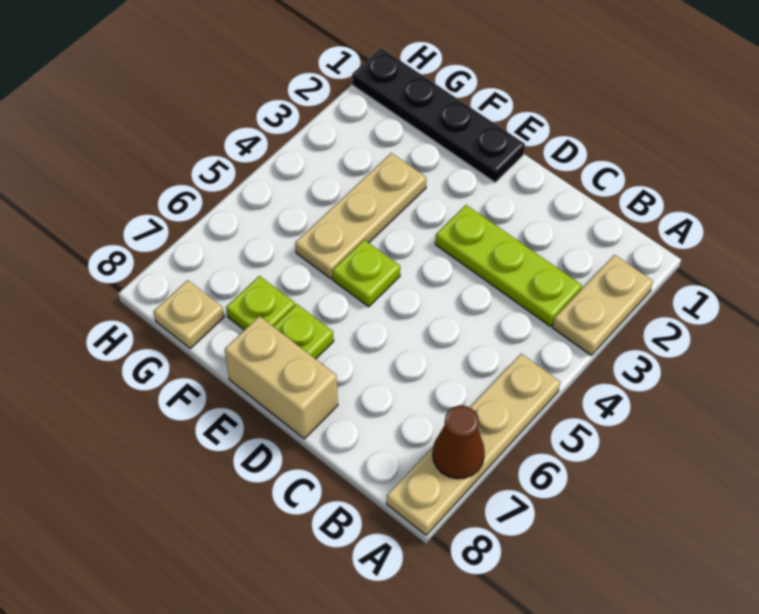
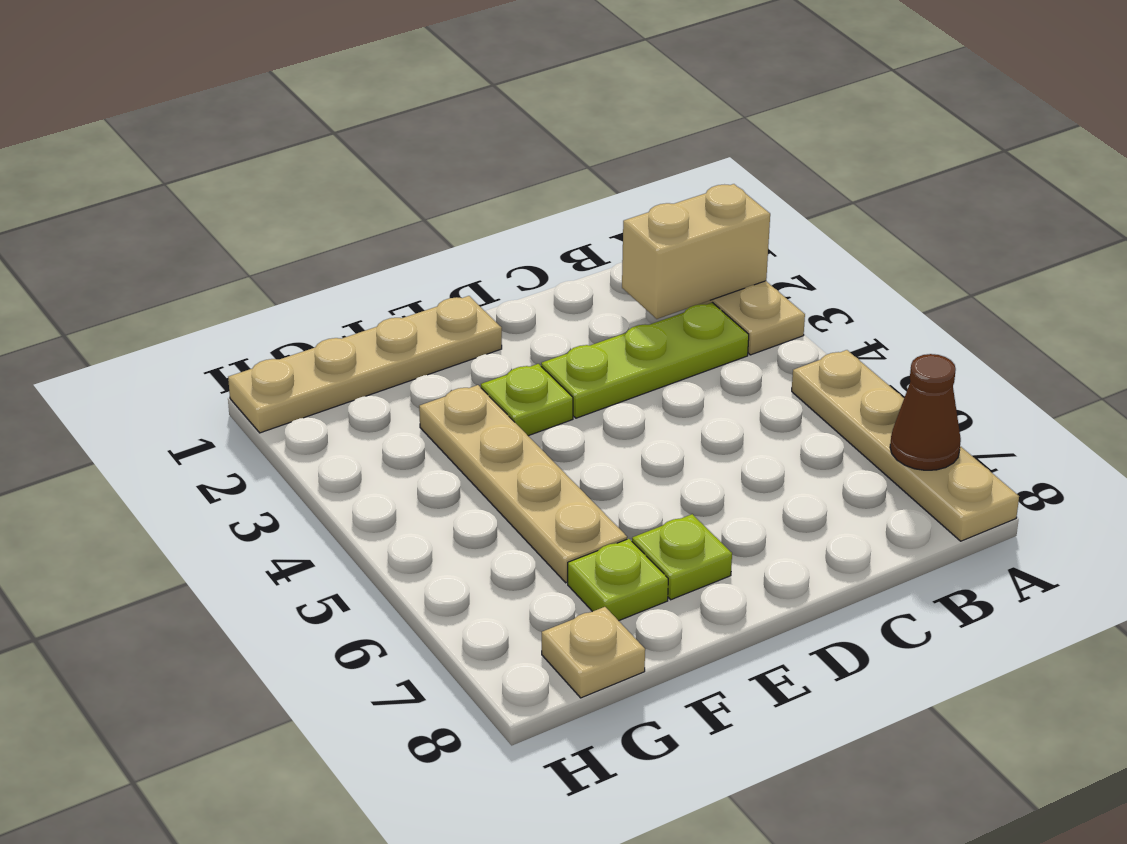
tan 1x2 brick [225,316,338,439] -> tan 1x2 brick moved to [622,184,770,319]
black 1x4 plate [352,48,525,182] -> tan 1x4 plate [228,296,502,433]
lime 1x1 plate [332,240,400,307] -> lime 1x1 plate moved to [481,364,573,436]
tan 1x3 plate [295,153,426,279] -> tan 1x4 plate [419,385,627,583]

